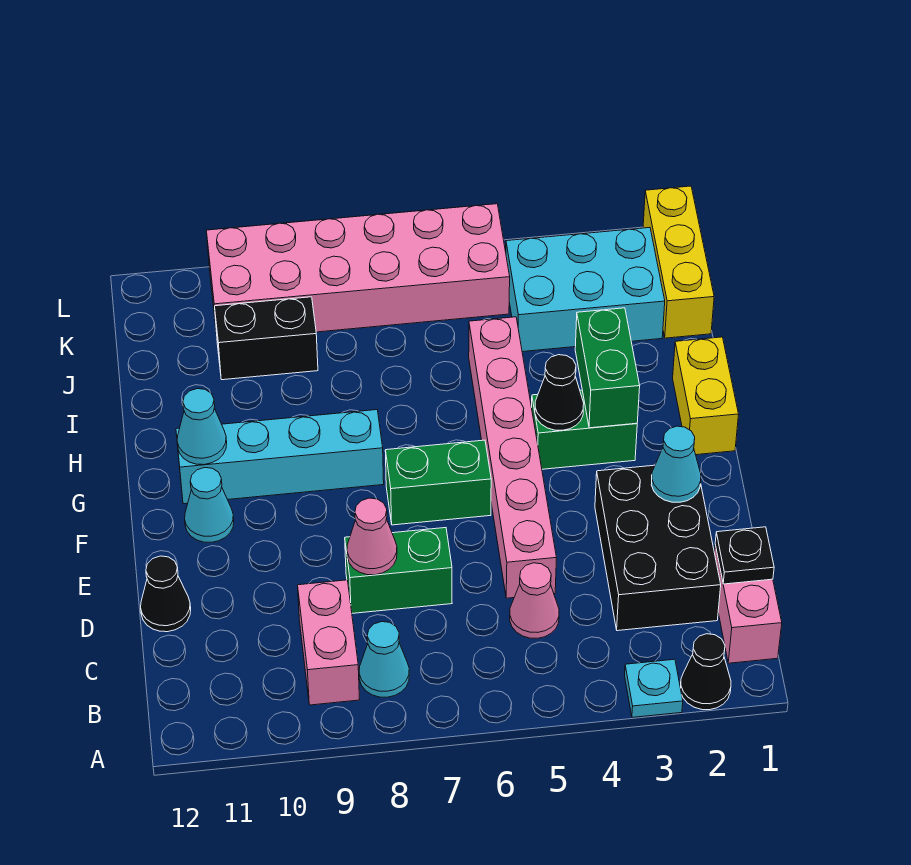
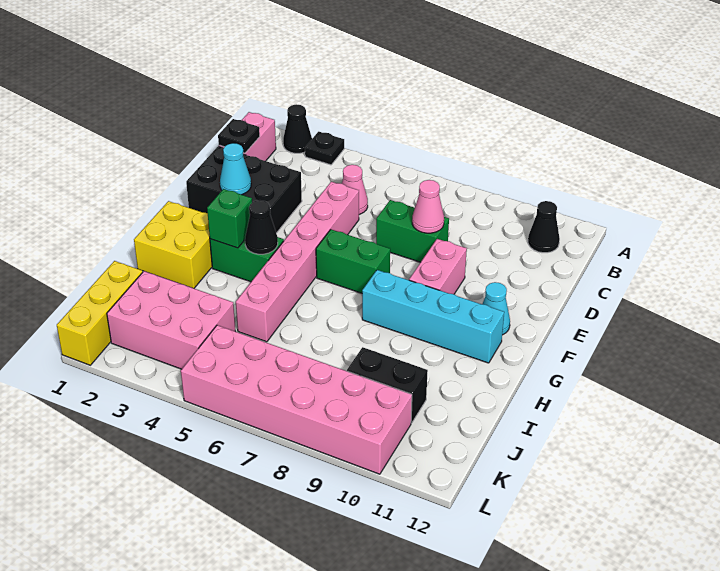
cyan 1x1 plate [625,659,683,717] -> black 1x1 plate [305,132,344,165]
cyan 1x1 cone [359,622,409,697] -> none
pink 1x2 brick [298,580,360,705] -> pink 1x2 brick moved to [409,239,467,294]
black 2x3 brick [595,465,721,631] -> black 2x3 brick turned to [186,146,302,233]
black 1x1 cone [141,556,191,632] -> black 1x1 cone moved to [528,201,560,253]
yellow 1x2 brick [673,337,739,455] -> yellow 2x2 brick [134,201,212,288]
green 1x2 brick [575,308,640,428] -> green 1x1 brick [207,189,252,248]
cyan 1x1 cone [177,389,227,465] -> none
cyan 2x3 brick [506,228,665,352] -> pink 2x3 brick [107,271,235,369]

